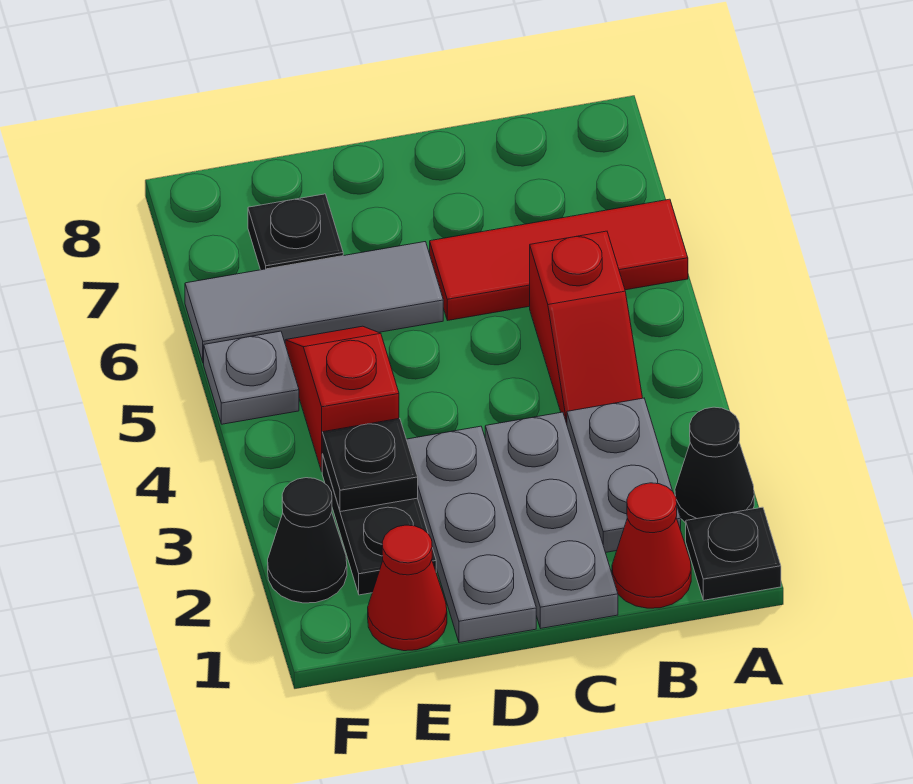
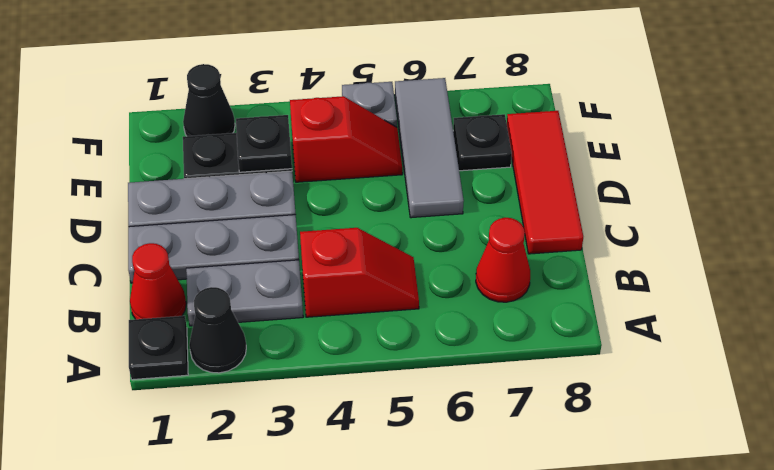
red 1x3 tile [430,199,688,321] -> red 1x3 tile moved to [507,111,583,254]
red 1x2 slope [530,231,642,424] -> red 1x2 slope turned to [300,228,419,317]
red 1x1 cone [368,525,447,651] -> red 1x1 cone moved to [476,218,530,302]

